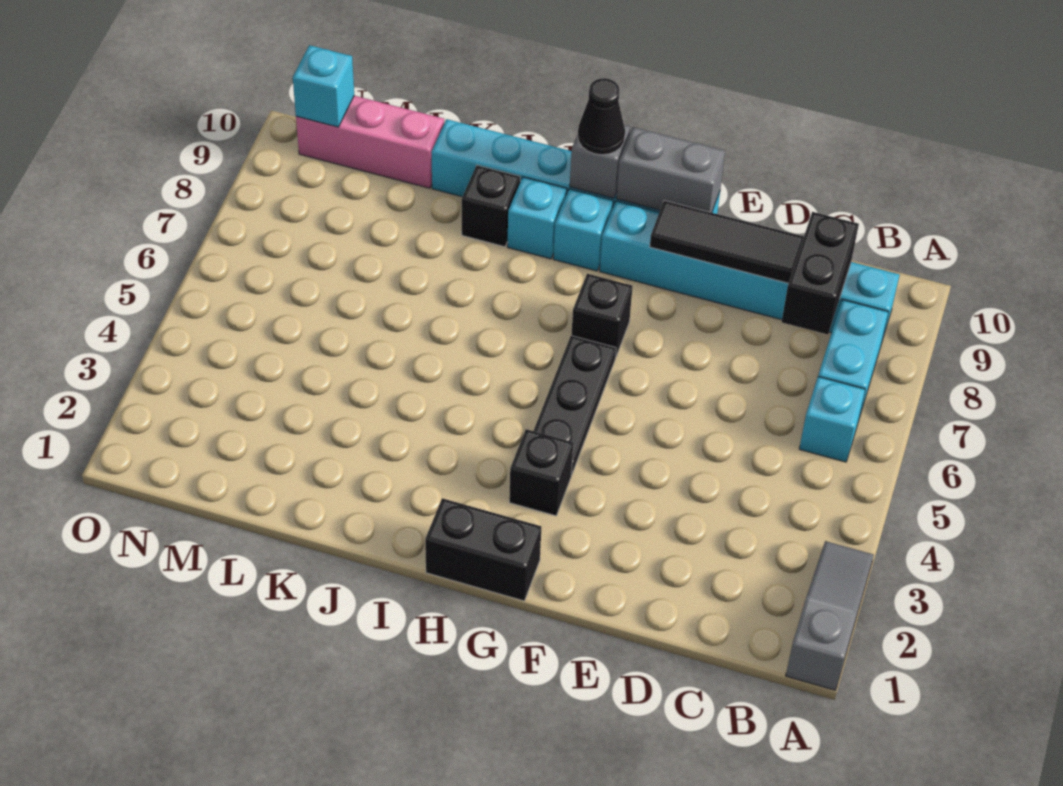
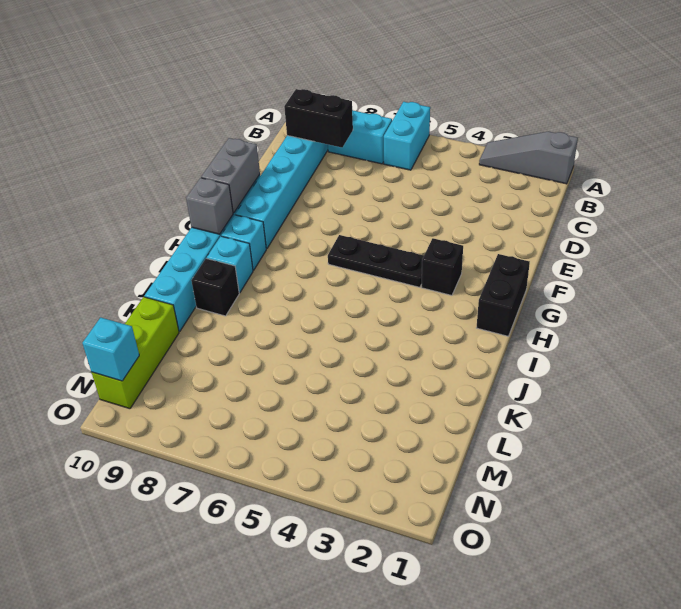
cyan 1x1 brick [799,377,865,462] -> cyan 1x2 brick [384,102,430,170]
black 1x3 tile [650,201,804,283] -> none
black 1x1 brick [571,274,633,356] -> none
black 1x1 cone [578,78,625,155] -> none
pink 1x3 brick [296,96,444,188] -> lime 1x3 brick [92,297,179,409]

